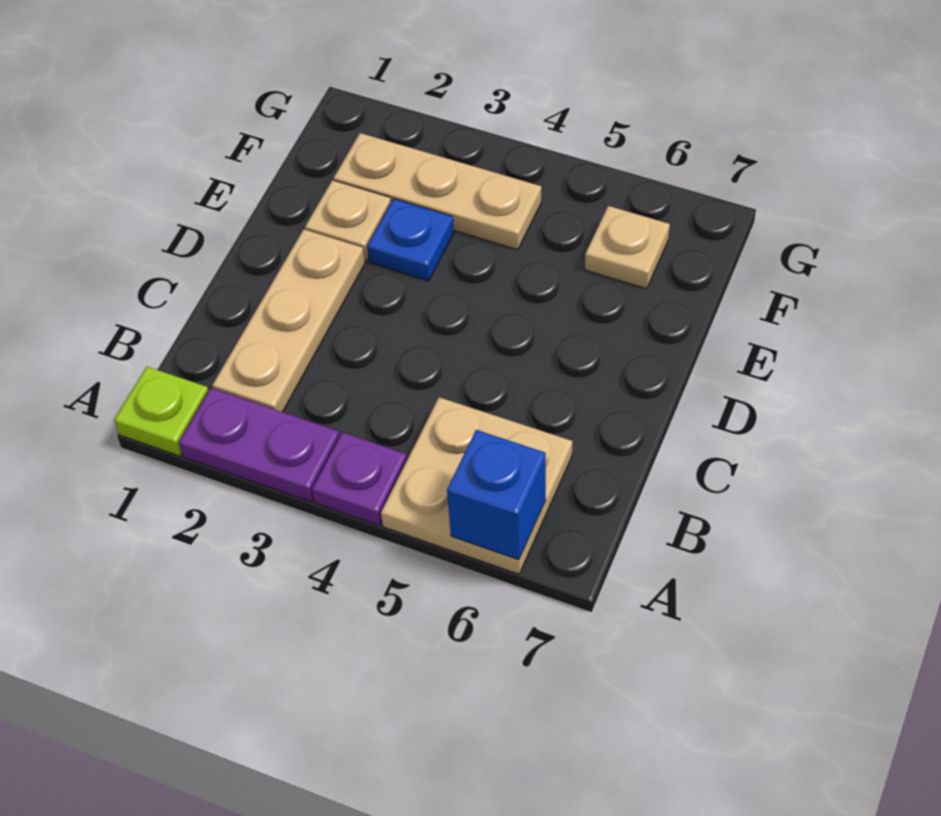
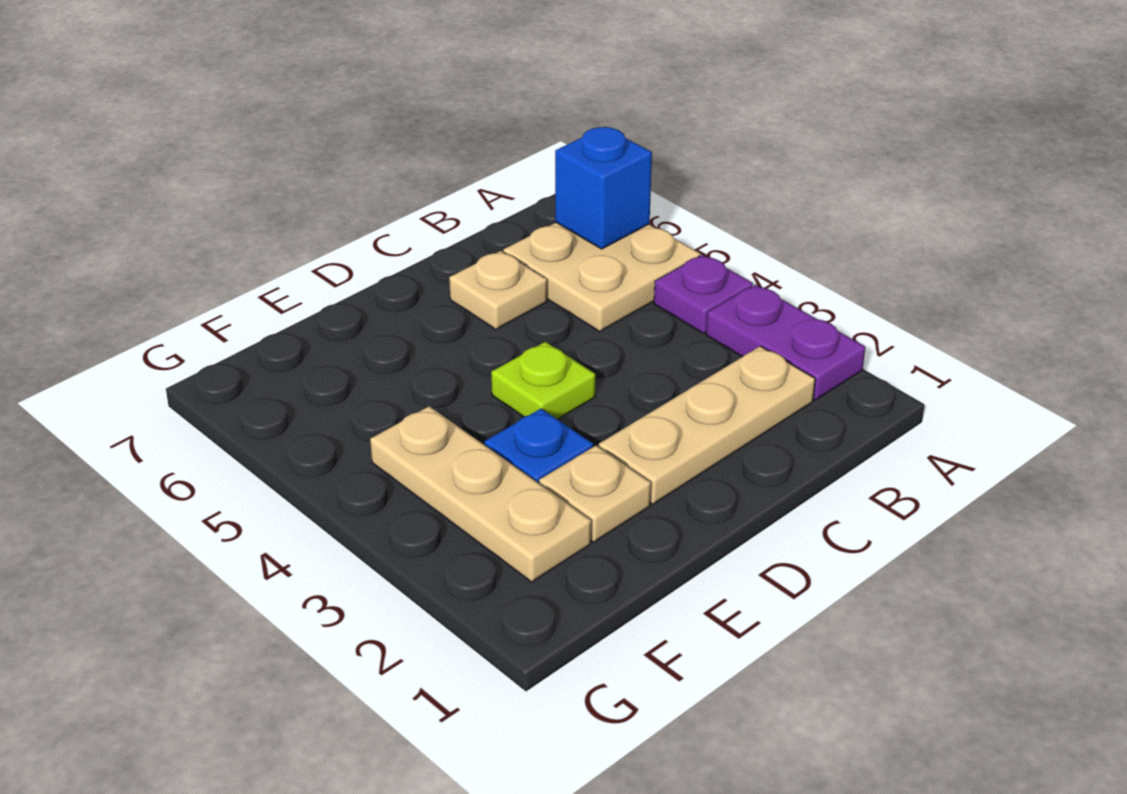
lime 1x1 plate [114,367,208,456] -> lime 1x1 plate moved to [491,342,595,419]
tan 1x1 plate [585,206,670,289] -> tan 1x1 plate moved to [449,251,547,329]

